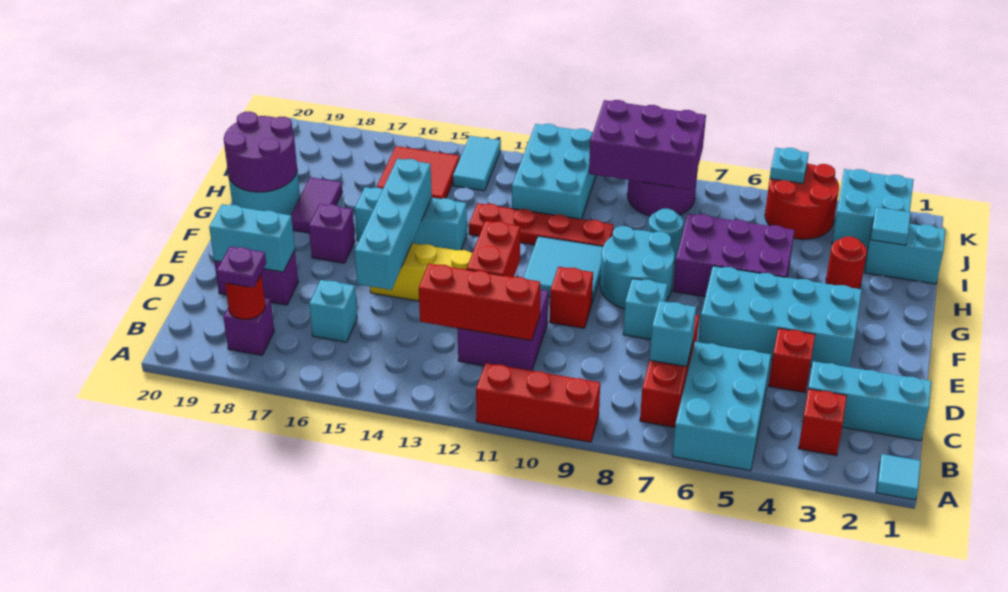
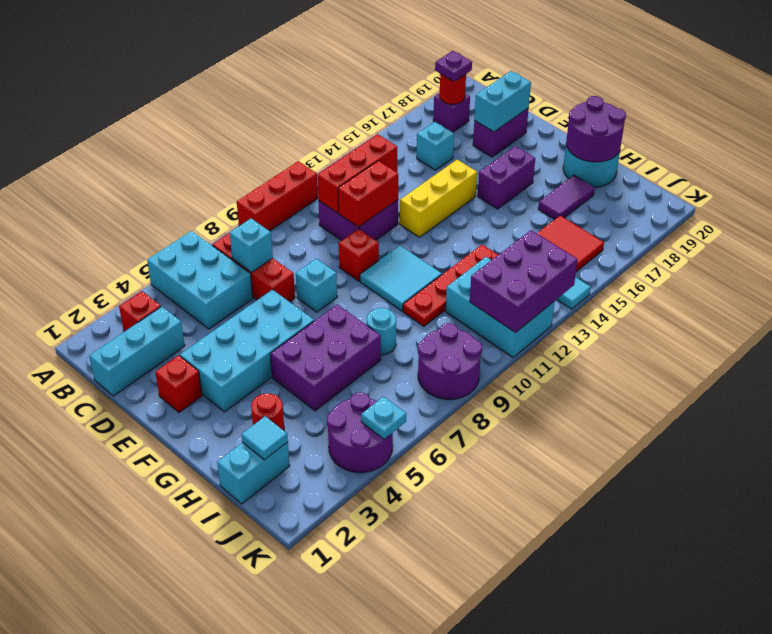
cyan 1x1 tile [876,454,921,500] -> none
red 1x1 brick [769,328,815,392] -> red 1x1 brick moved to [155,355,202,413]
red 1x2 brick [467,221,520,277] -> red 1x2 brick turned to [338,161,398,227]
cyan 1x4 brick [355,159,432,290] -> none
cyan 2x2 round brick [600,226,674,309] -> none
purple 1x1 brick [309,204,355,263] -> purple 1x2 brick [478,146,535,209]
cyan 1x3 brick [355,187,467,250] -> none
purple 1x2 tile [291,177,342,233] -> purple 1x2 tile turned to [538,175,595,220]
cyan 2x2 brick [832,169,914,250] -> none
red 2x2 round brick [765,164,839,239] -> purple 2x2 round brick [327,392,393,473]
purple 2x3 brick [589,100,706,189] -> purple 2x3 brick moved to [470,230,578,333]

